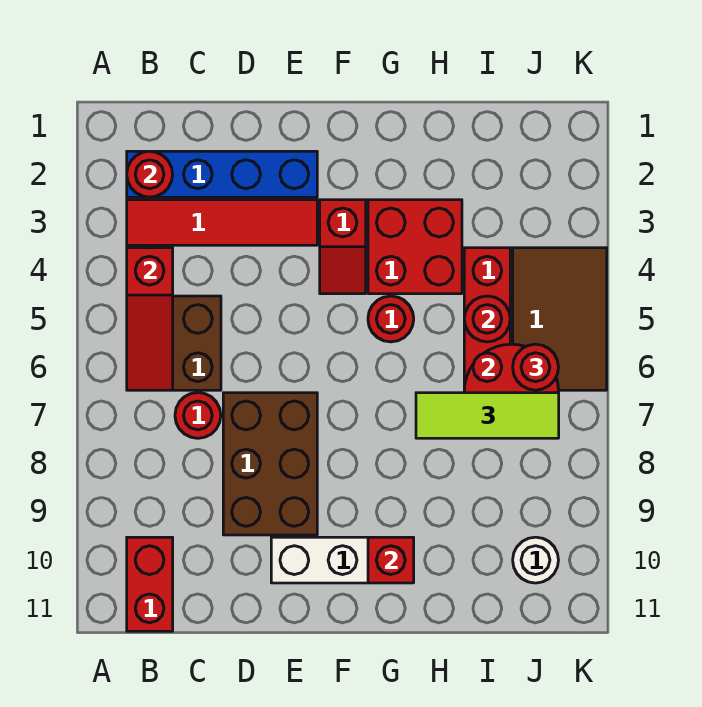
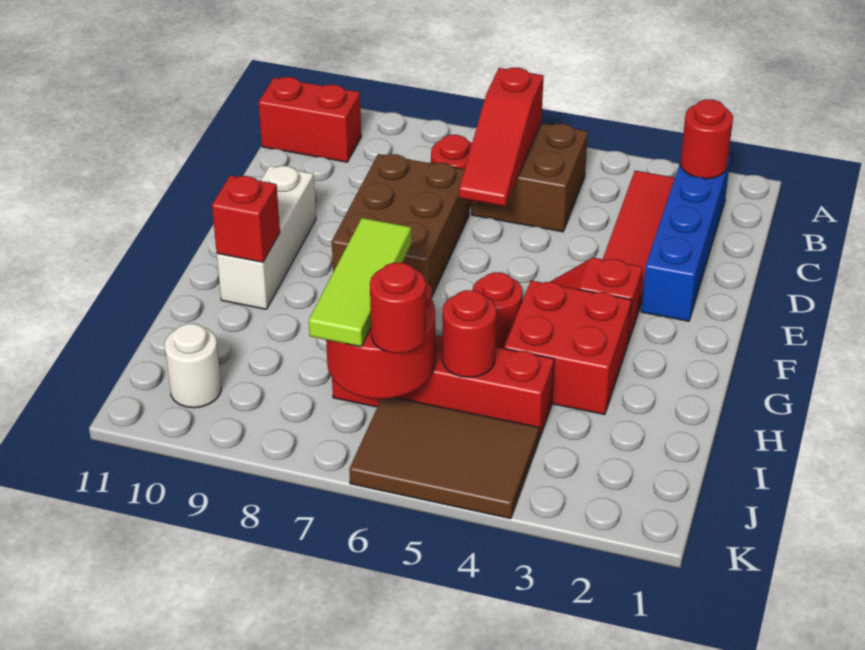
red 1x3 slope [127,248,173,390] -> red 1x3 slope turned to [459,68,543,206]
brown 2x3 brick [223,393,317,535] -> brown 2x3 brick turned to [332,154,469,296]

